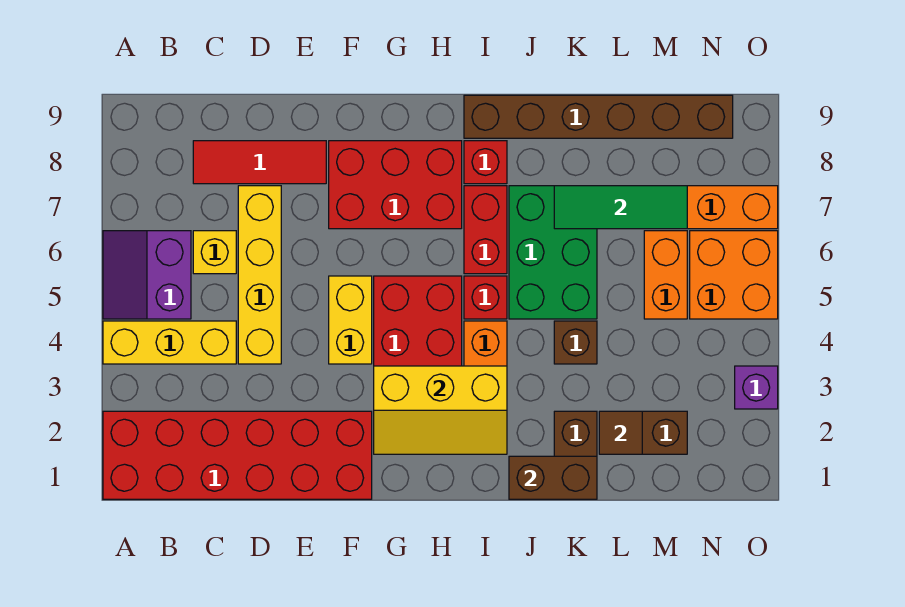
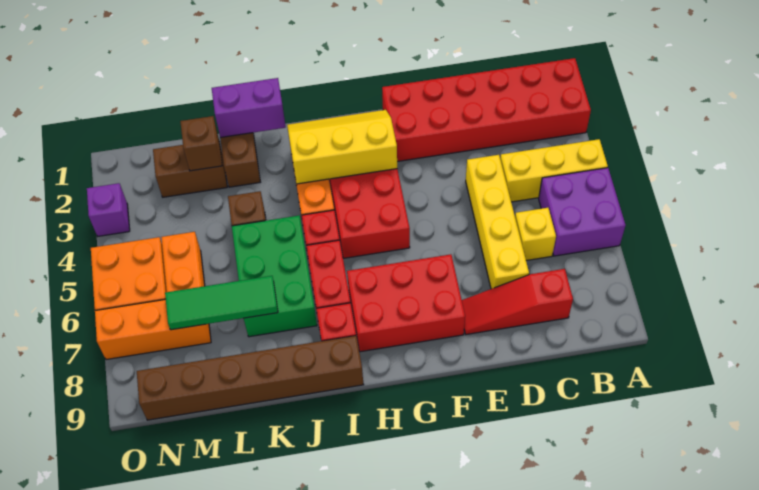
purple 2x2 slope [103,231,191,319] -> purple 2x2 brick [539,168,625,256]
red 1x3 tile [193,141,326,184] -> red 1x3 slope [462,269,573,334]
yellow 1x2 brick [329,276,372,364] -> none
brown 1x2 brick [509,456,597,499] -> purple 1x2 brick [212,78,286,138]
brown 1x1 tile [599,411,642,454] -> brown 1x1 brick [180,116,222,171]

